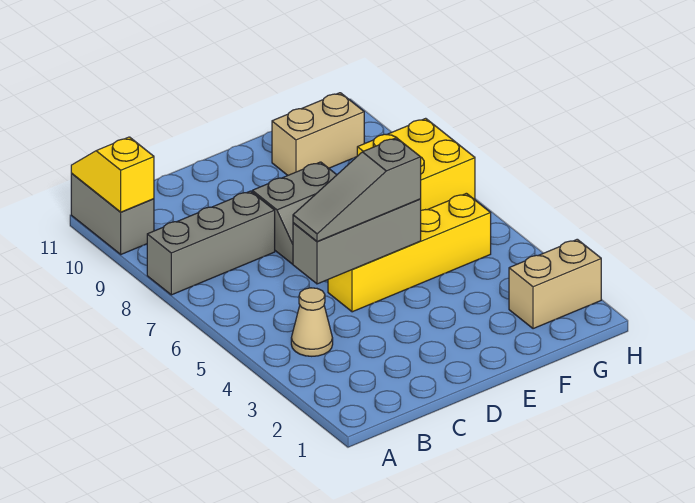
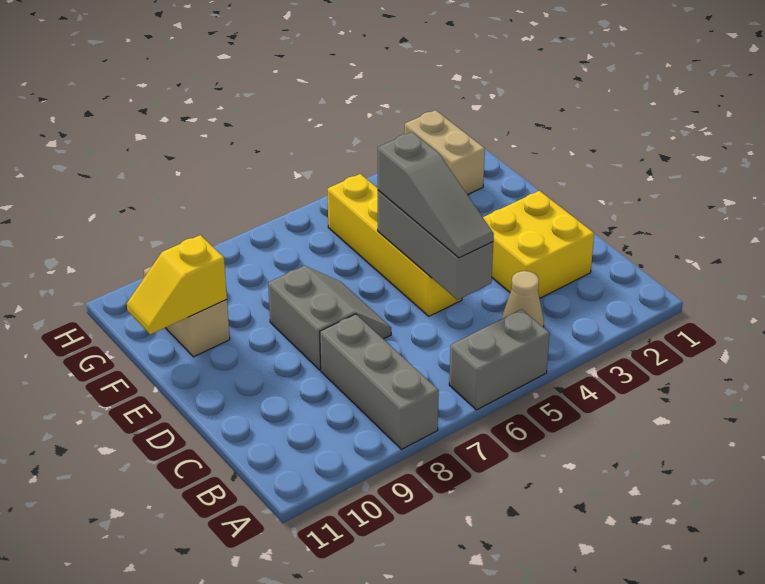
grey 1x2 brick [71,174,154,254] -> grey 1x2 brick moved to [449,309,550,410]
yellow 1x2 slope [71,137,154,212] -> yellow 1x2 slope moved to [127,235,227,335]
yellow 2x2 brick [357,118,475,210] -> yellow 2x2 brick moved to [483,191,594,299]

